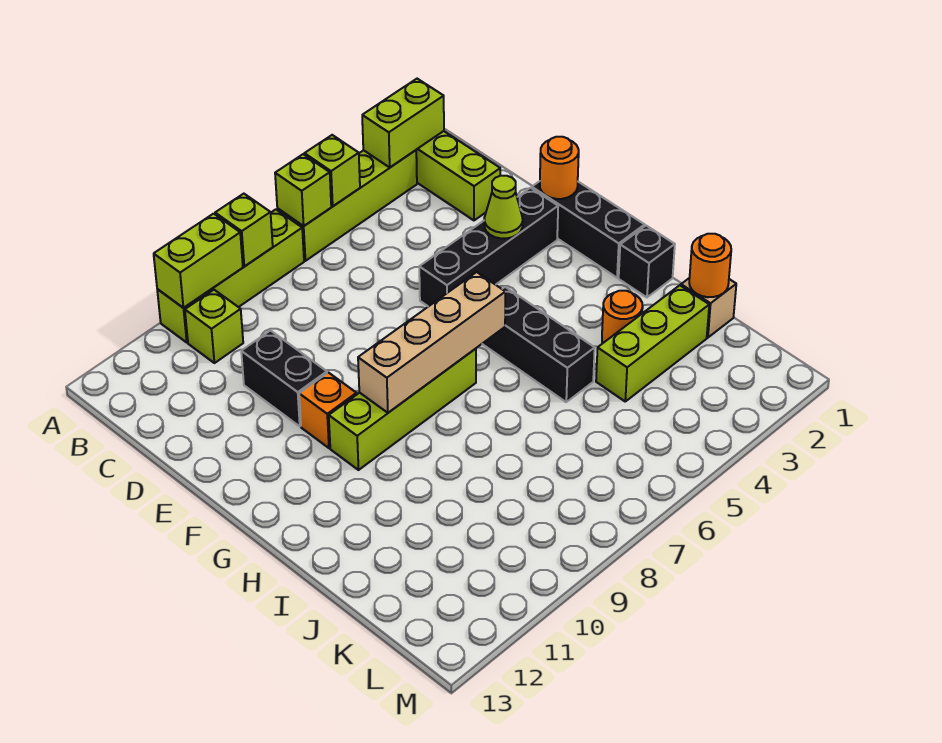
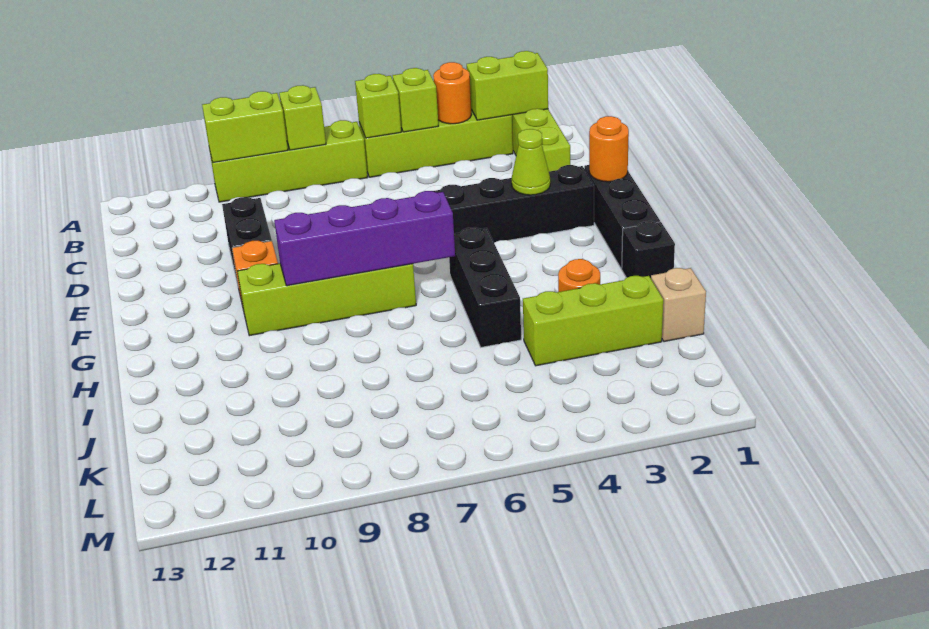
lime 1x1 brick [185,290,243,363] -> none
tan 1x4 brick [358,272,505,413] -> purple 1x4 brick [274,191,455,286]
orange 1x1 round brick [689,234,731,297] -> orange 1x1 round brick moved to [433,62,472,124]

